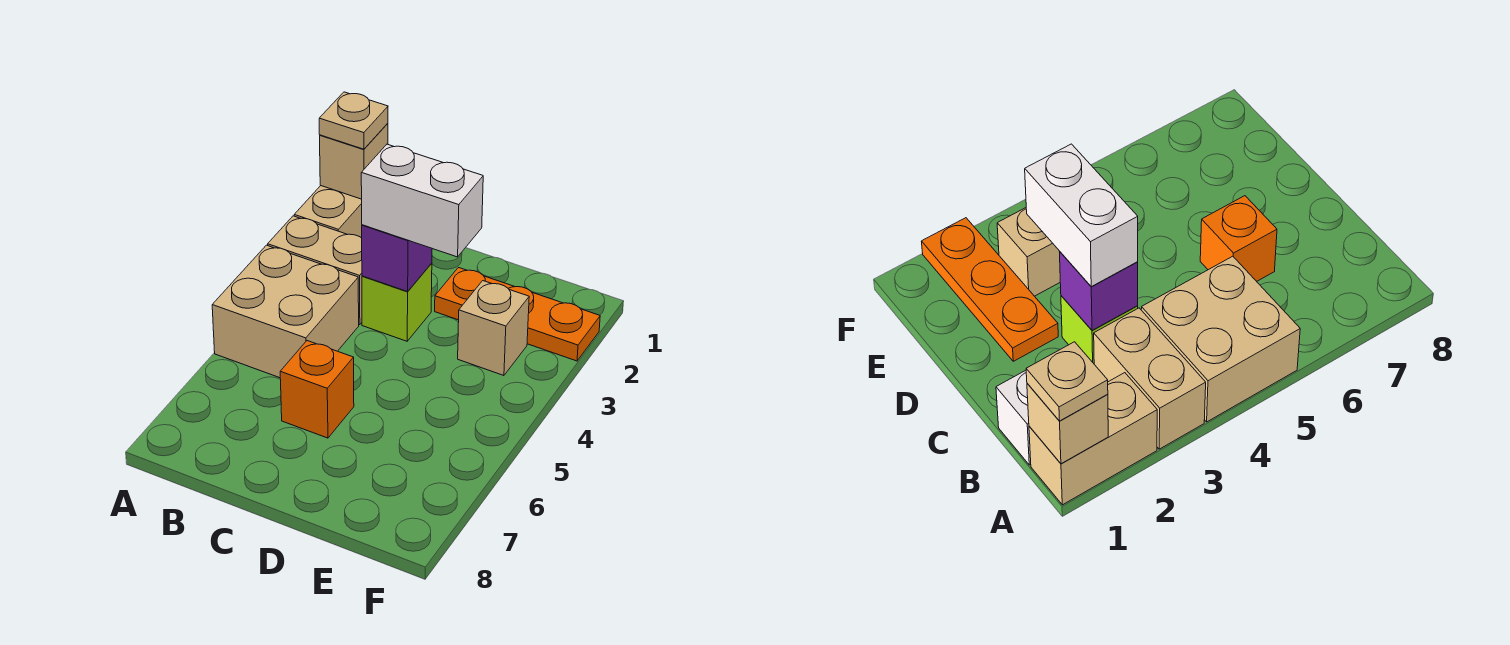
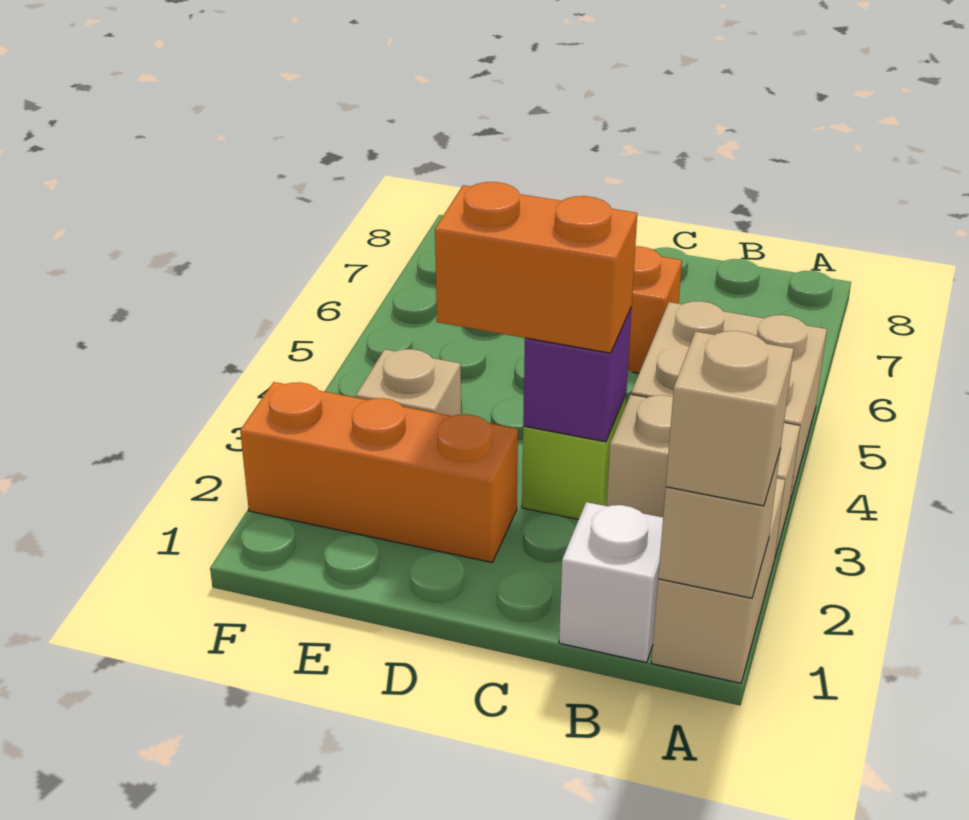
tan 1x1 plate [319,92,388,149] -> tan 1x1 brick [666,331,794,506]
white 1x2 brick [361,144,483,257] -> orange 1x2 brick [435,182,637,353]
orange 1x3 plate [435,268,600,361] -> orange 1x3 brick [240,382,518,562]

